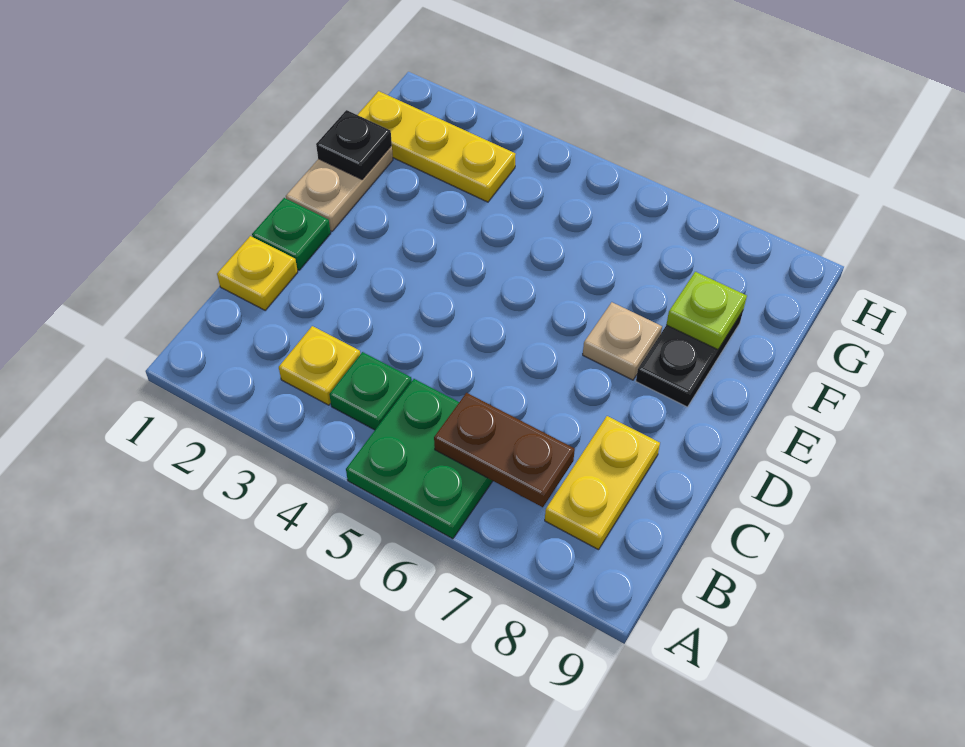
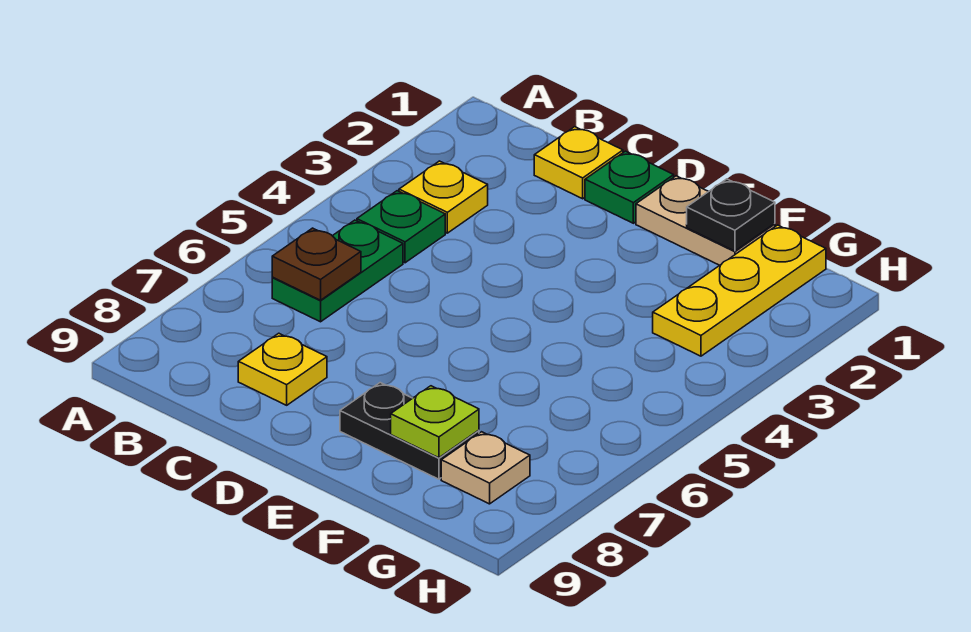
green 2x2 plate [346,379,493,539] -> green 1x2 plate [272,220,403,322]
brown 1x2 plate [434,393,575,507] -> brown 1x1 plate [272,228,361,300]
yellow 1x2 plate [545,416,660,550] -> yellow 1x1 plate [238,333,327,405]
tan 1x1 plate [583,302,662,380] -> tan 1x1 plate moved to [441,432,530,504]

